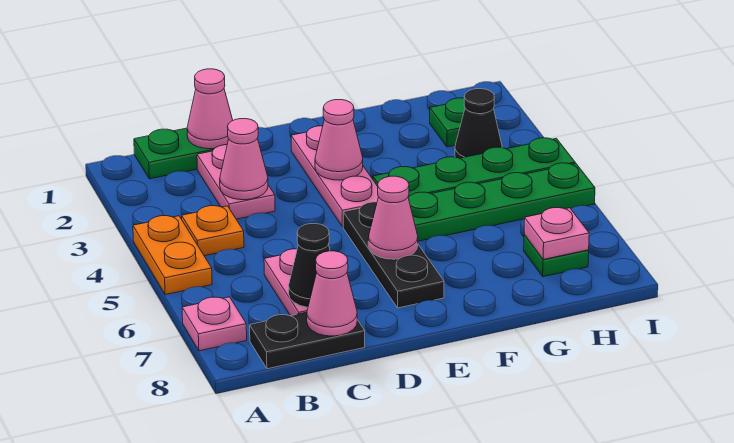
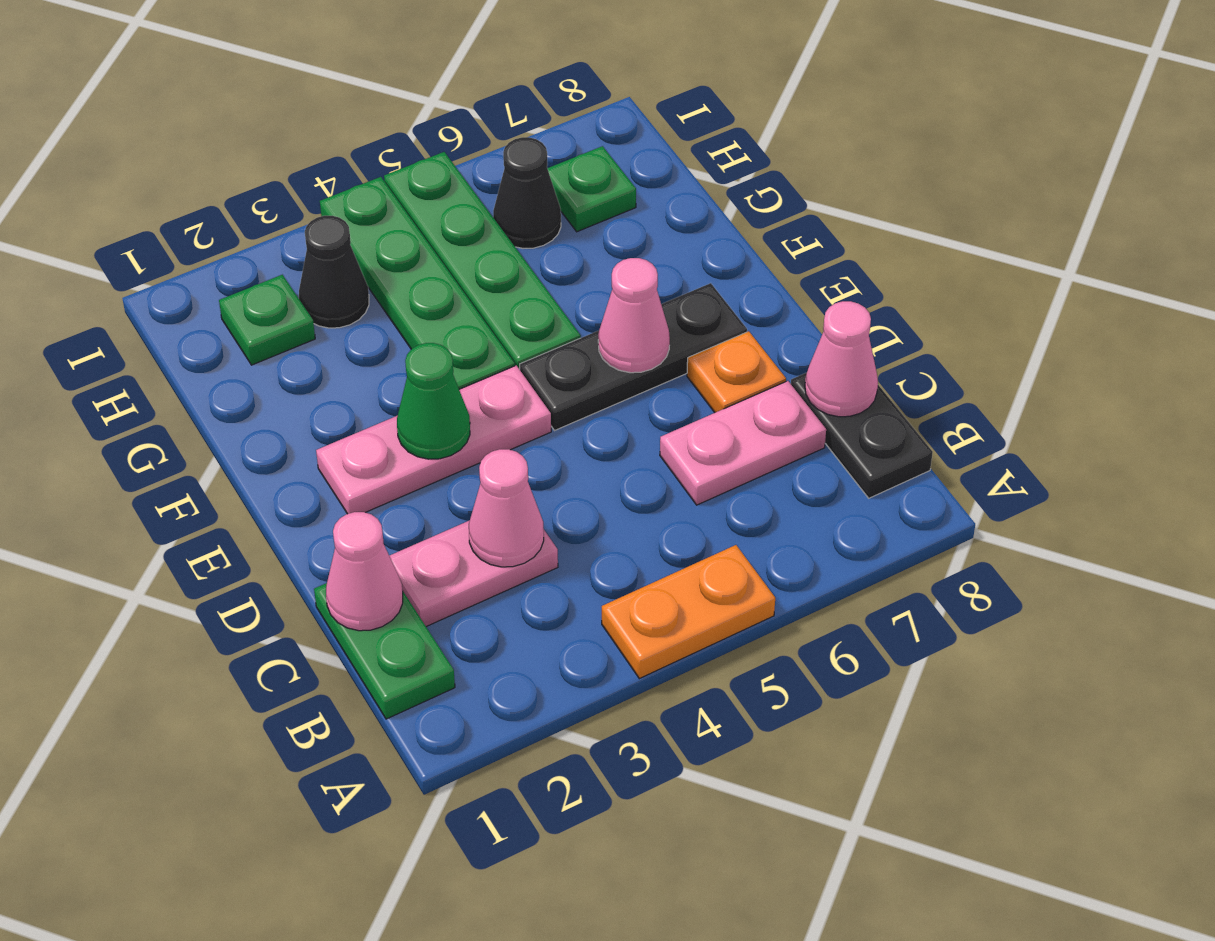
pink 1x1 plate [182,297,247,351] -> none
orange 1x1 plate [182,206,244,256] -> orange 1x1 plate moved to [687,331,786,413]
black 1x1 cone [289,223,330,307] -> black 1x1 cone moved to [493,137,561,248]
pink 1x1 cone [315,100,363,180] -> green 1x1 cone [397,343,470,459]
pink 1x1 plate [524,208,589,260] -> none

